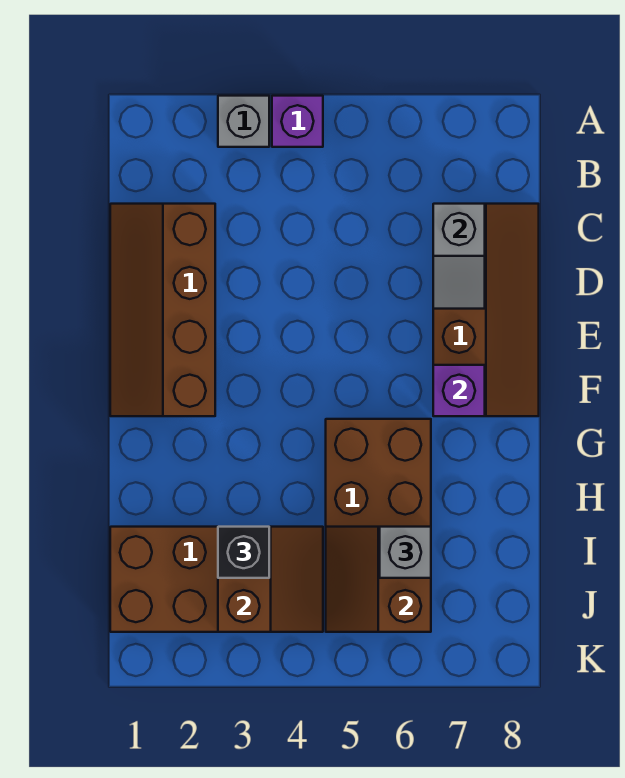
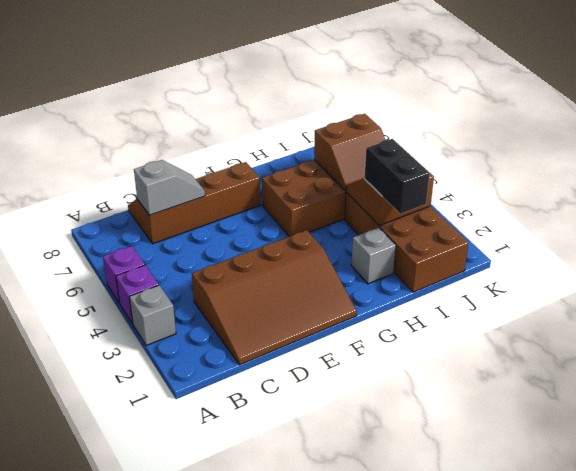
brown 2x4 slope [110,204,215,416] -> brown 3x4 slope [192,230,357,365]
purple 1x1 brick [433,365,485,416] -> purple 1x1 brick moved to [103,246,145,303]
black 1x1 brick [218,527,269,578] -> black 1x2 brick [364,139,430,214]
grey 1x1 brick [380,527,431,578] -> grey 1x1 brick moved to [351,227,396,284]

